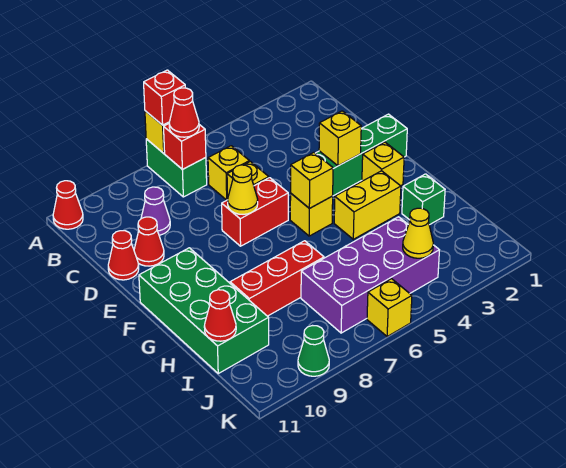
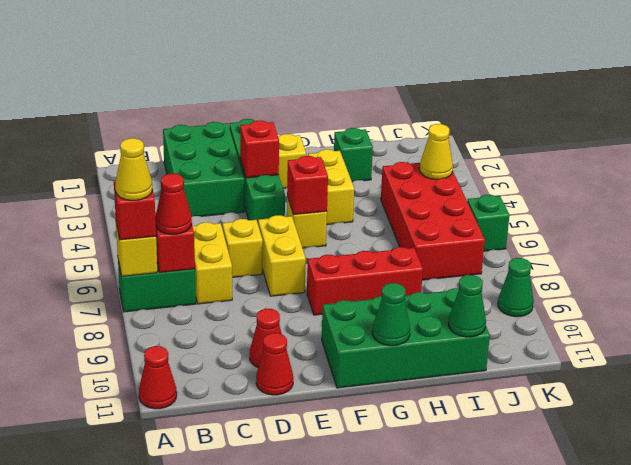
none -> green 2x3 brick [163,122,244,217]
yellow 1x1 brick [208,146,249,200] -> yellow 1x2 brick [193,222,232,304]
purple 1x1 cone [141,187,170,235] -> none
yellow 1x1 brick [319,111,361,166] -> red 1x1 brick [240,121,279,178]
red 1x2 brick [222,178,288,246] -> yellow 1x2 brick [258,215,306,296]
yellow 1x1 cone [228,165,258,214] -> yellow 1x1 cone moved to [115,138,152,200]
yellow 1x1 brick [291,153,333,208] -> red 1x1 brick [287,156,328,215]
none -> green 1x1 cone [373,283,410,346]
red 1x3 brick [230,241,324,316] -> red 1x3 brick turned to [307,247,423,315]
purple 2x4 brick [301,217,439,333] -> red 2x4 brick [381,162,485,280]
red 1x1 cone [204,290,236,341] -> green 1x1 cone [448,275,486,337]
yellow 1x1 brick [367,279,412,337] -> green 1x1 brick [467,195,509,251]

